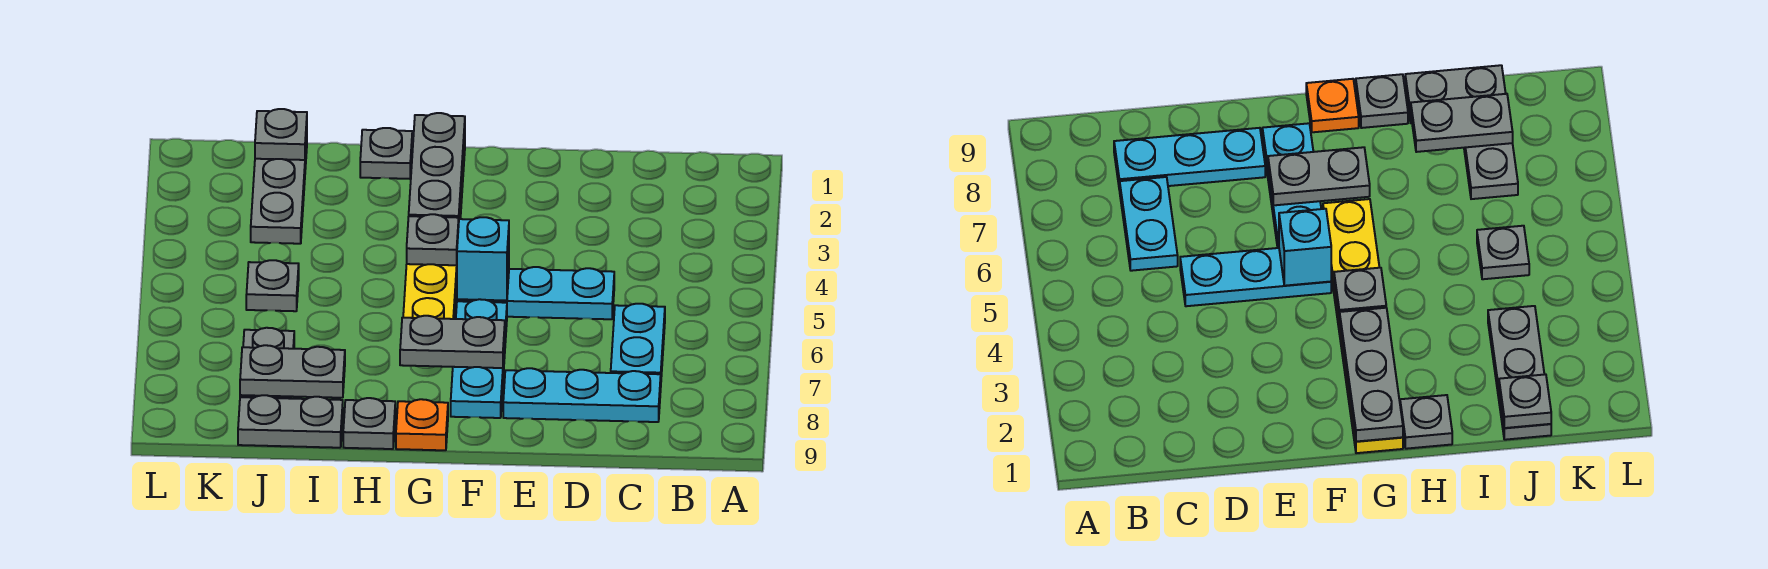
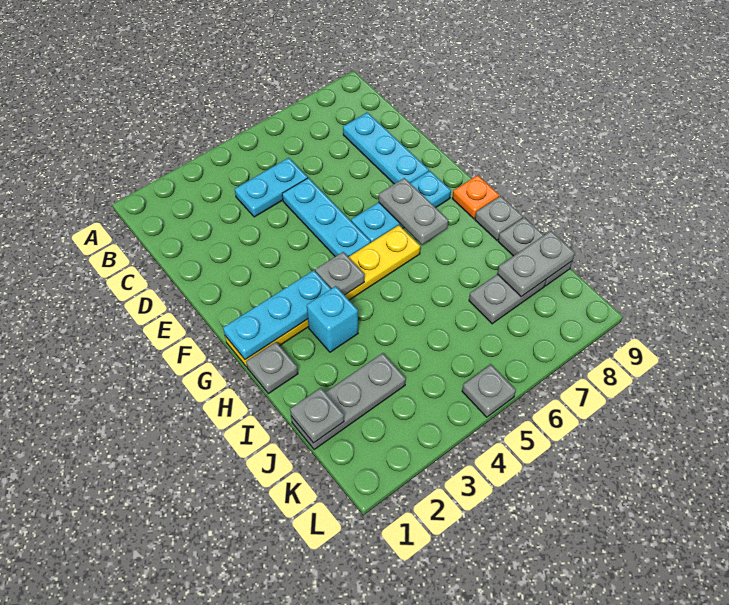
cyan 1x2 plate [611,304,665,377] -> cyan 1x2 plate moved to [235,158,308,217]
cyan 1x1 brick [457,217,509,301] -> cyan 1x1 brick moved to [307,286,358,352]
grey 1x3 plate [409,113,465,219] -> cyan 1x3 plate [223,270,331,360]
grey 1x2 plate [240,345,345,398] -> grey 1x2 plate turned to [498,231,575,297]
grey 1x1 plate [246,260,299,311] -> grey 1x1 plate moved to [462,365,516,417]

